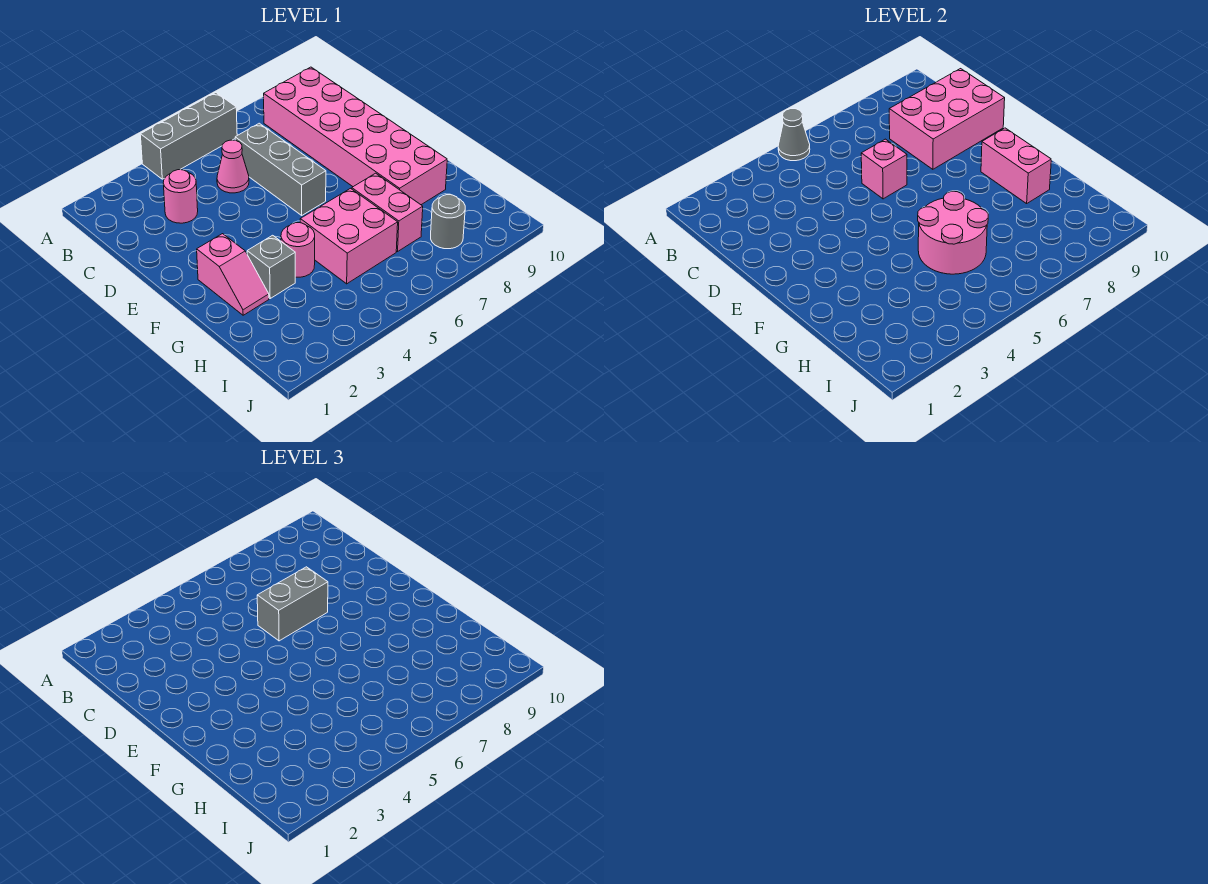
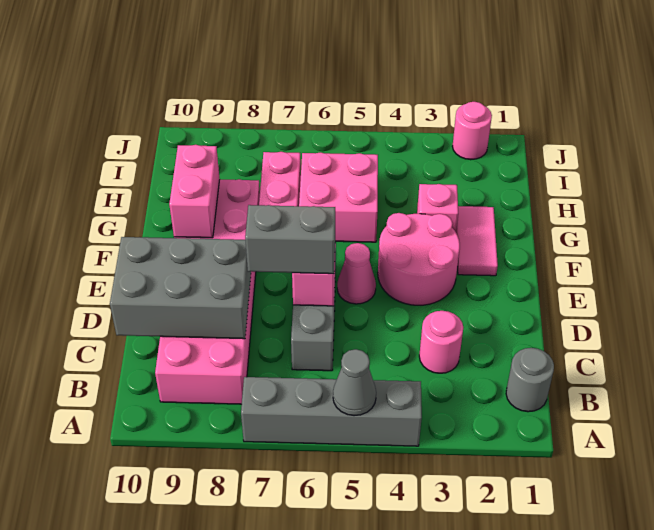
grey 1x3 brick [140,93,237,179] -> grey 1x4 brick [241,377,422,446]
pink 1x1 cone [217,140,249,193] -> pink 1x1 cone moved to [337,243,376,304]
pink 2x3 brick [889,69,1005,169] -> grey 2x3 brick [110,237,251,339]
pink 1x2 slope [197,234,269,315] -> pink 1x2 tile [456,206,498,276]
grey 1x1 brick [247,235,295,298] -> pink 1x1 brick [417,184,458,232]
pink 1x1 round brick [281,223,315,277] -> pink 1x1 round brick moved to [452,102,492,160]
pink 2x2 round brick [918,191,988,274] -> pink 2x2 round brick moved to [378,213,460,305]
grey 1x1 round brick [431,195,465,249] -> grey 1x1 round brick moved to [506,348,554,412]

